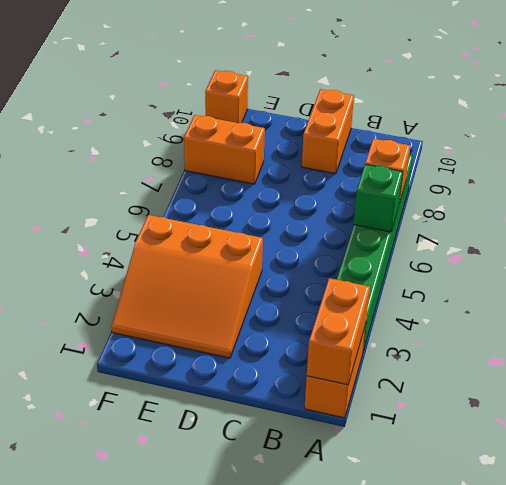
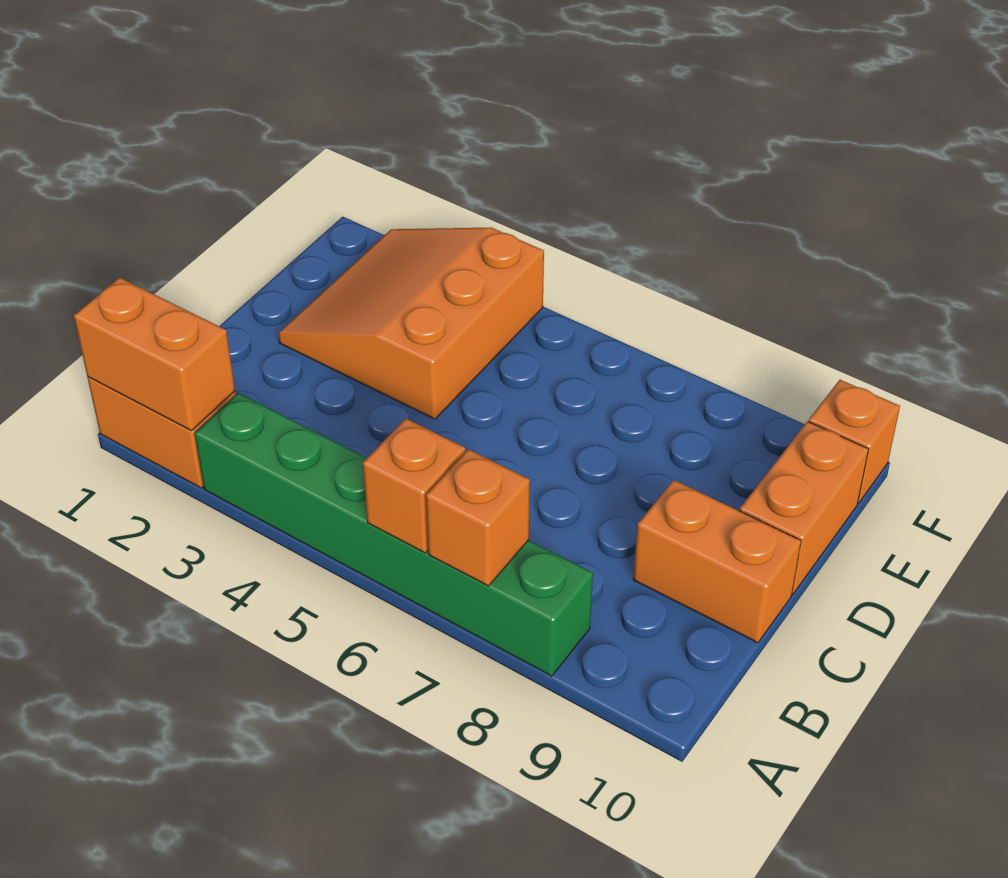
green 1x1 brick [354,164,403,232] -> orange 1x1 brick [363,419,465,553]
orange 1x2 brick [184,115,265,184] -> orange 1x2 brick moved to [739,421,869,594]

